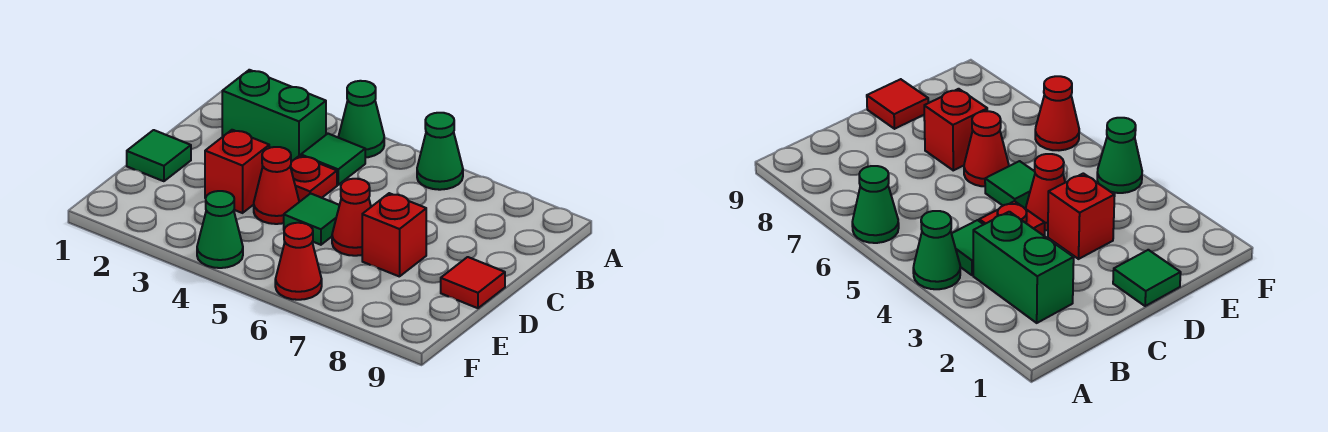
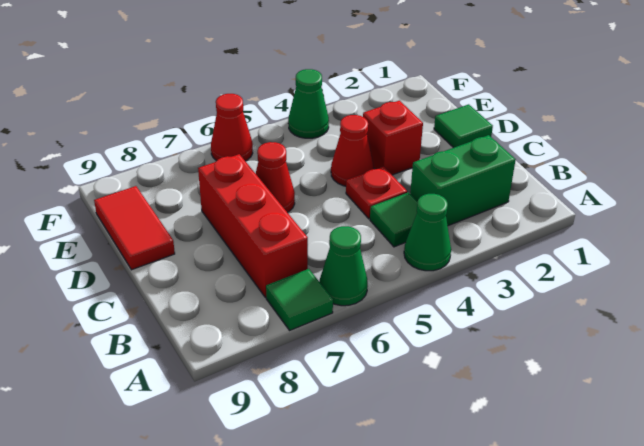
green 1x1 tile [284,193,339,245] -> green 1x1 tile moved to [266,269,333,330]
red 1x1 brick [362,193,426,277] -> red 1x3 brick [198,154,308,298]
red 1x1 tile [441,257,505,308] -> red 1x2 tile [94,186,175,270]

